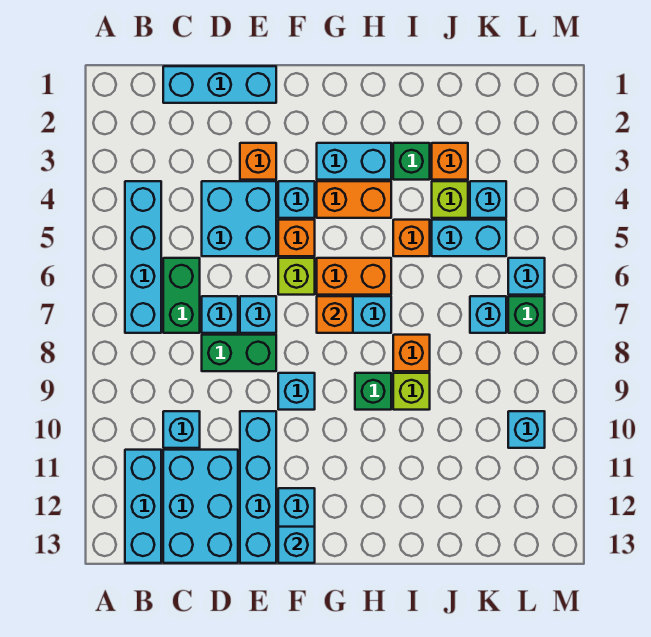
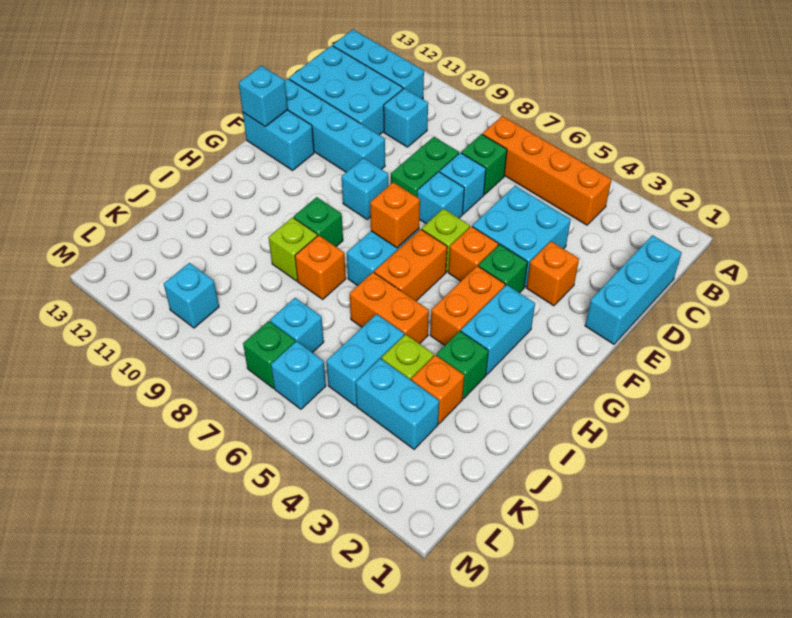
cyan 1x4 brick [125,181,161,333] -> orange 1x4 brick [482,116,611,225]
green 1x2 brick [163,258,200,333] -> green 1x1 brick [461,134,507,195]
cyan 1x1 brick [278,181,315,218] -> green 1x1 brick [478,244,528,293]
orange 1x1 brick [393,220,430,256] -> orange 1x2 brick [350,272,429,344]
cyan 1x1 brick [470,181,506,218] -> cyan 1x2 brick [356,358,439,449]

